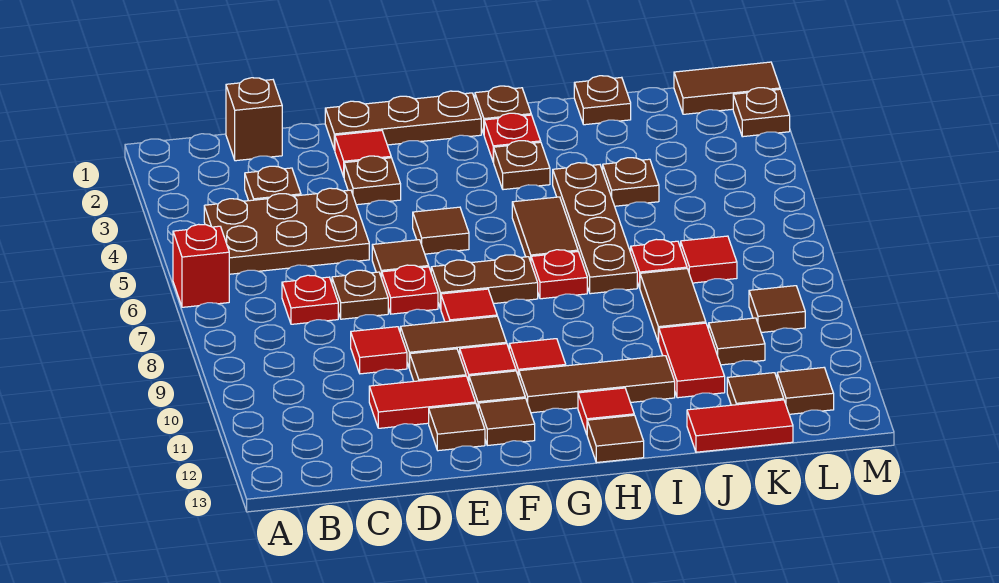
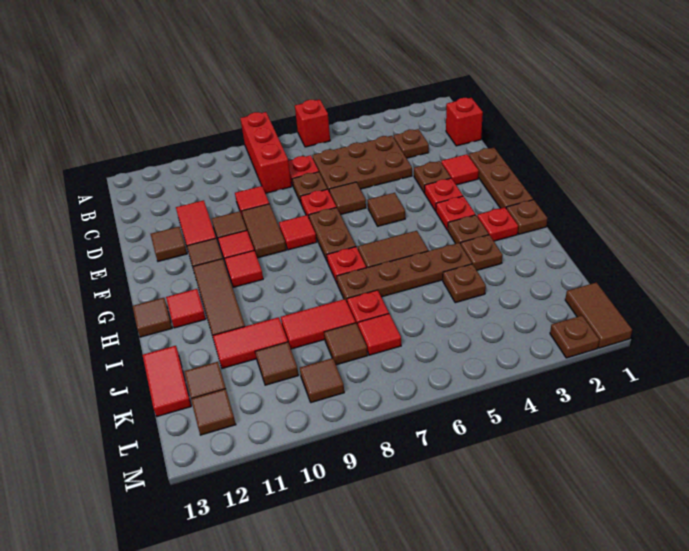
none -> red 1x3 brick [240,112,292,193]
brown 2x3 plate [204,188,369,274] -> brown 2x3 plate turned to [312,136,412,191]
brown 1x1 brick [226,78,282,161] -> red 1x1 brick [446,98,483,146]
none -> red 1x1 plate [425,178,463,211]
brown 1x1 tile [478,398,535,445] -> brown 1x1 tile moved to [324,323,368,365]
none -> red 1x1 plate [436,196,475,230]
brown 1x1 plate [574,76,631,125] -> brown 1x1 plate moved to [461,235,503,270]
brown 1x2 tile [640,269,706,343] -> red 1x2 tile [281,299,356,349]

